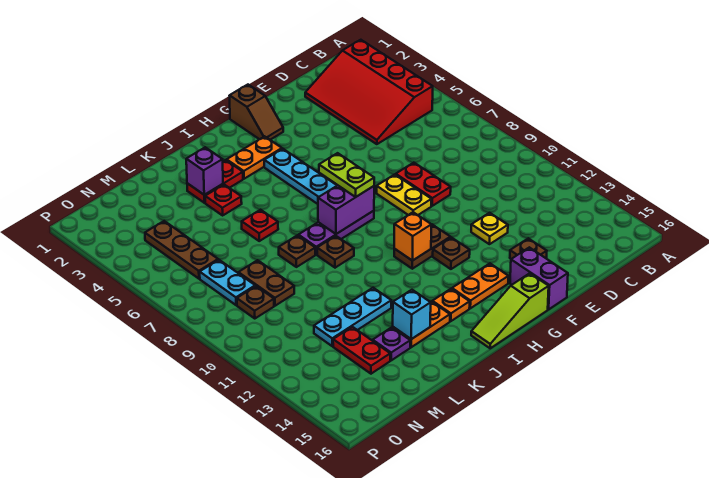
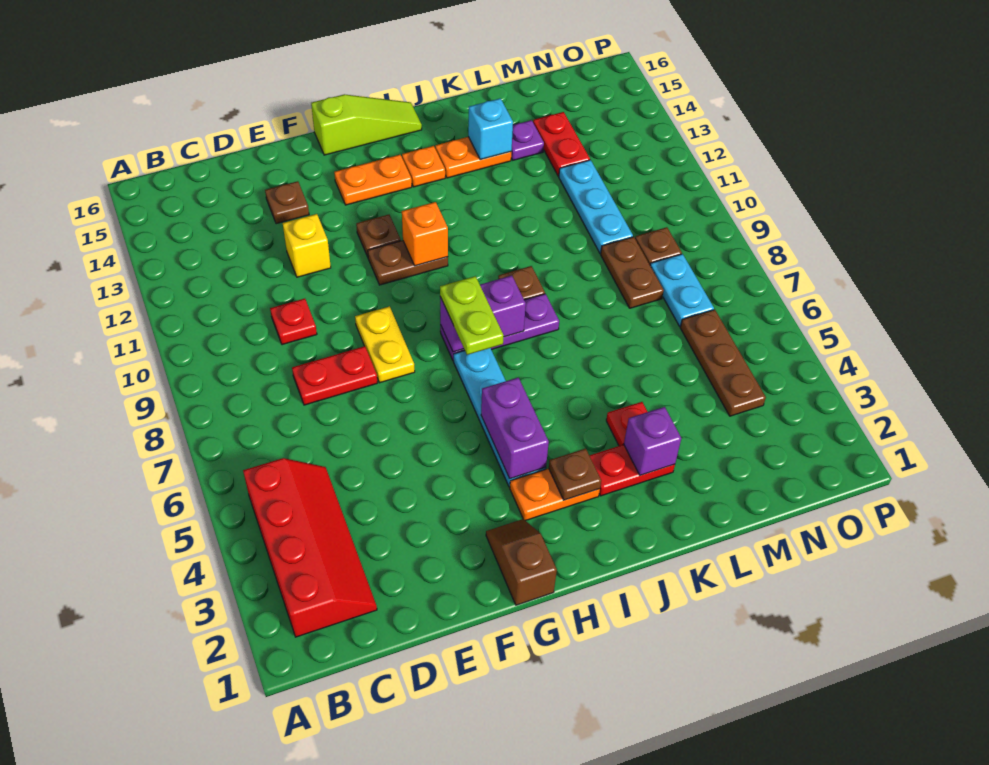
red 3x4 slope [305,40,433,144] -> red 2x4 slope [243,458,377,637]
red 1x2 plate [395,163,451,206] -> red 1x2 plate turned to [292,346,377,405]
yellow 1x1 plate [471,213,508,244] -> yellow 1x1 brick [283,214,331,277]
purple 1x2 brick [510,247,568,309] -> purple 1x2 brick moved to [481,378,549,479]
red 1x1 plate [242,210,278,241] -> red 1x1 plate moved to [270,299,317,345]
brown 1x1 plate [279,235,315,267] -> brown 1x1 plate moved to [549,449,601,500]
cyan 1x3 plate [314,288,391,346] -> cyan 1x3 plate turned to [559,160,633,253]

